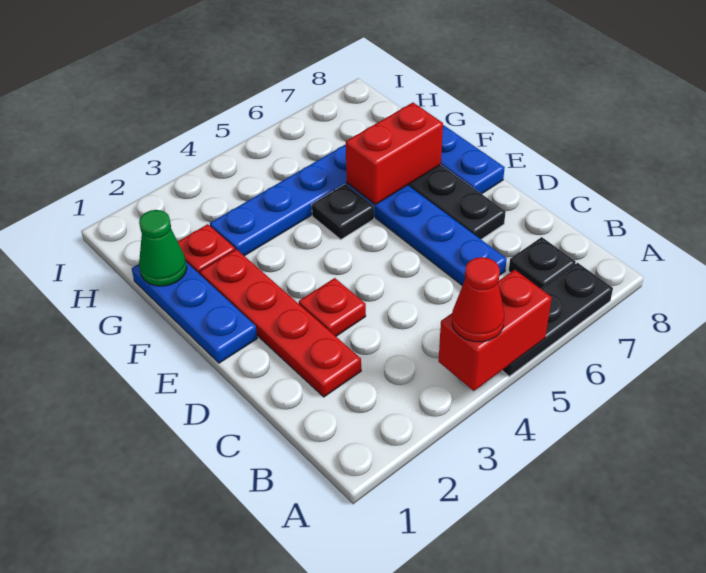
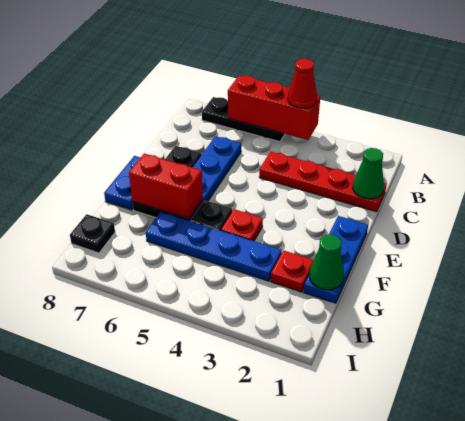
red 1x2 brick [439,270,552,391] -> red 1x3 brick [228,75,320,140]
black 1x1 plate [509,237,576,289] -> black 1x1 plate moved to [70,214,115,253]
none -> green 1x1 cone [353,148,384,199]
red 1x4 plate [199,249,361,397] -> red 1x4 plate turned to [259,151,387,212]
red 1x1 plate [299,278,366,336] -> red 1x1 plate moved to [221,209,263,241]

